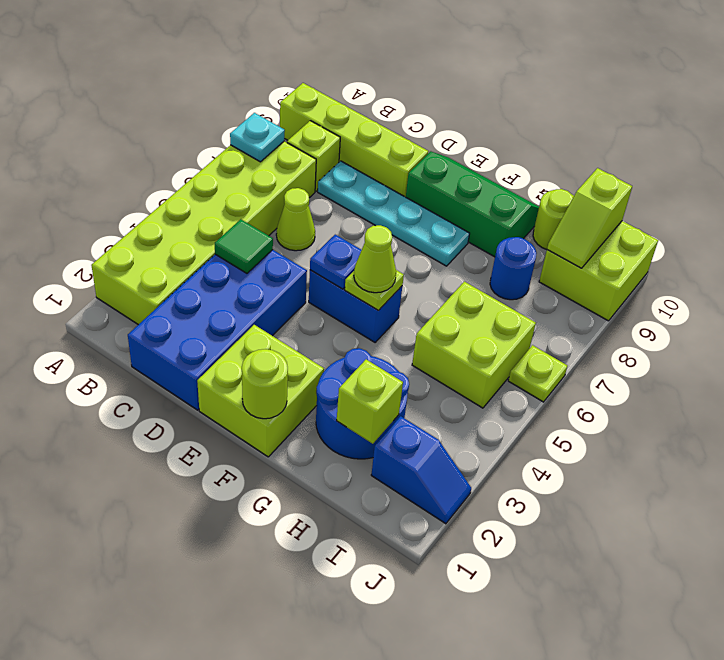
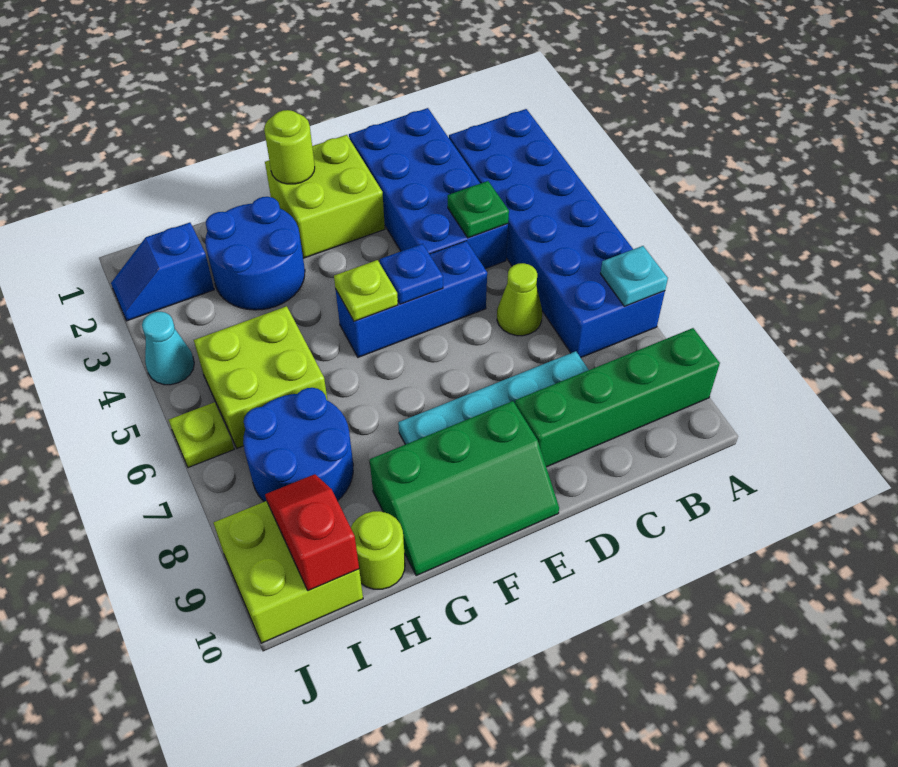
lime 2x6 brick [91,141,316,325] -> blue 2x6 brick [449,109,665,358]
lime 1x4 brick [280,83,428,197] -> green 1x4 brick [515,328,720,467]
lime 1x1 brick [287,121,340,191] -> none
green 1x1 tile [215,219,273,273] -> green 1x1 plate [448,181,509,238]
blue 1x2 brick [309,270,402,342] -> blue 1x3 brick [336,241,487,357]
lime 1x1 cone [354,225,396,293] -> none
lime 1x1 brick [337,359,403,444] -> none
blue 1x1 round brick [490,237,536,300] -> blue 2x2 round brick [243,388,353,502]
lime 1x2 slope [547,168,632,268] -> red 1x2 slope [265,474,359,591]
none -> cyan 1x1 cone [142,312,194,385]

